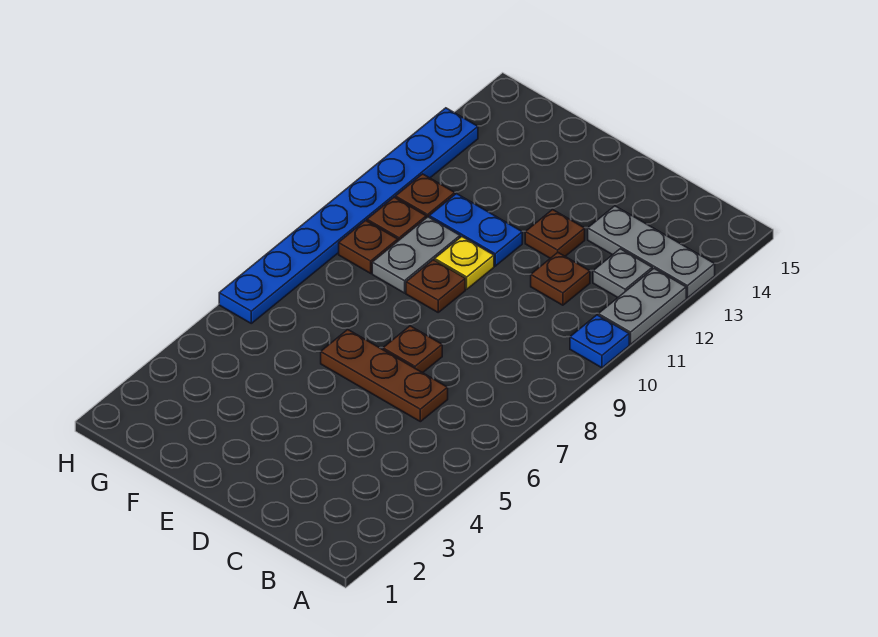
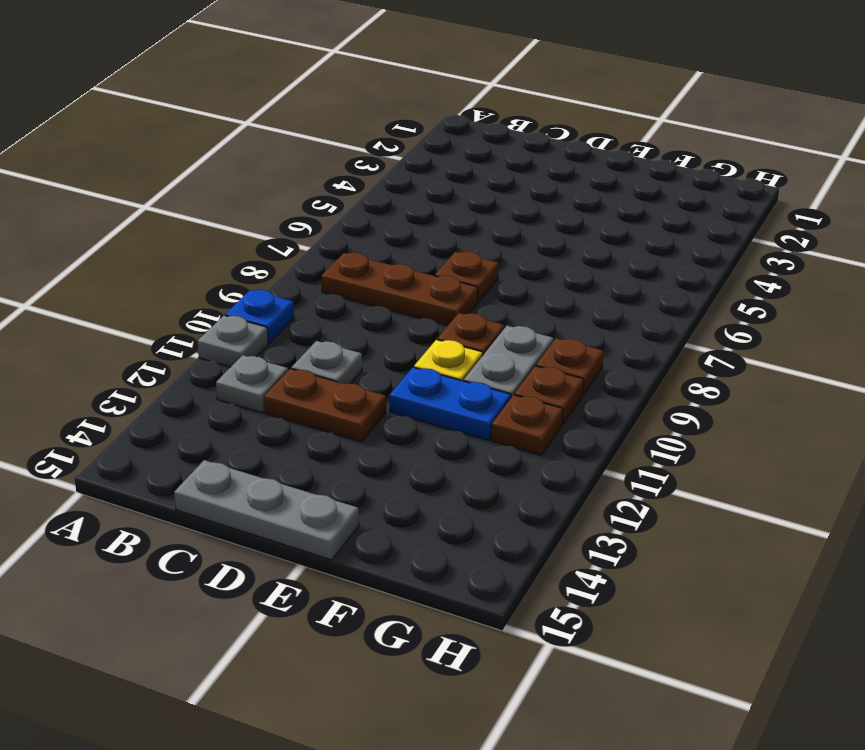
grey 1x2 plate [598,269,686,345] -> grey 1x1 plate [198,316,268,367]
grey 1x3 plate [588,206,715,298] -> grey 1x3 plate moved to [174,460,359,560]
brown 1x3 plate [321,330,448,422] -> brown 1x3 plate moved to [321,253,478,325]
brown 1x1 plate [531,253,590,305] -> grey 1x1 plate [291,341,362,384]
brown 1x1 plate [525,210,585,258] -> brown 1x2 plate [264,369,386,442]
blue 1x8 plate [219,108,478,323] -> none

